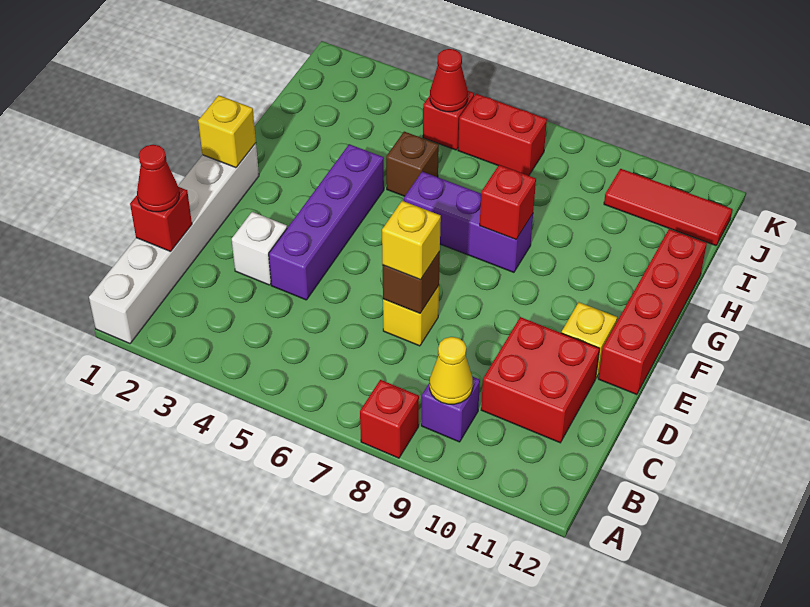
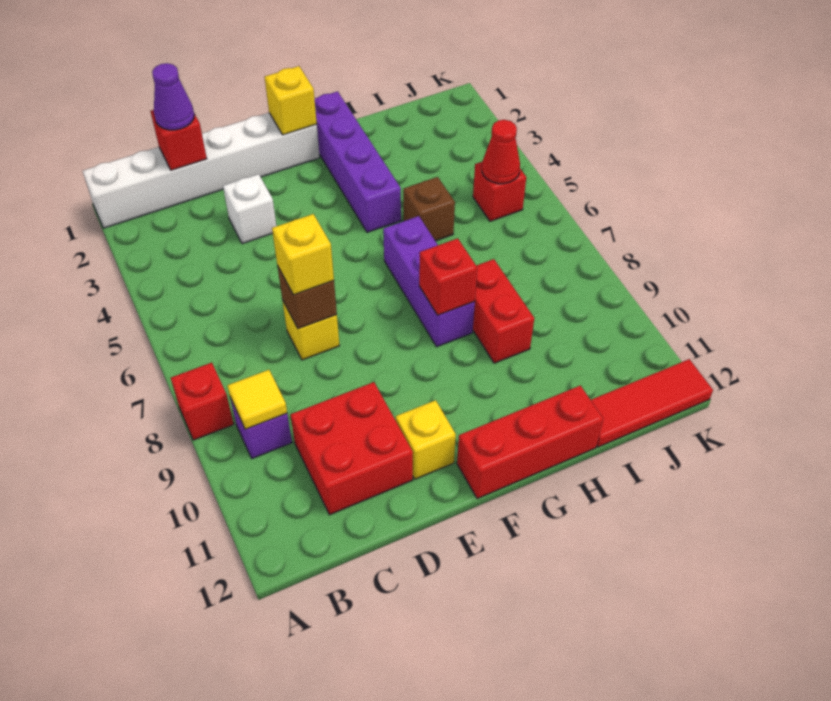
yellow 1x1 cone [430,337,473,404] -> yellow 1x1 tile [227,370,287,429]
red 1x1 cone [137,145,179,212] -> purple 1x1 cone [152,63,194,130]
purple 1x4 brick [269,144,384,300] -> purple 1x4 brick turned to [315,91,401,232]
red 1x4 brick [598,229,707,395] -> red 1x3 brick [457,386,603,499]
red 1x2 brick [458,94,547,176] -> red 1x2 brick moved to [473,259,534,363]
red 1x3 tile [604,169,732,245] -> red 1x3 tile turned to [591,359,713,447]

